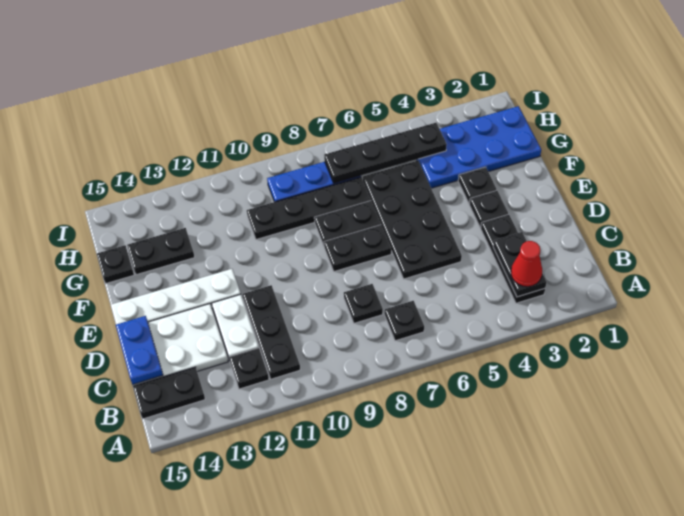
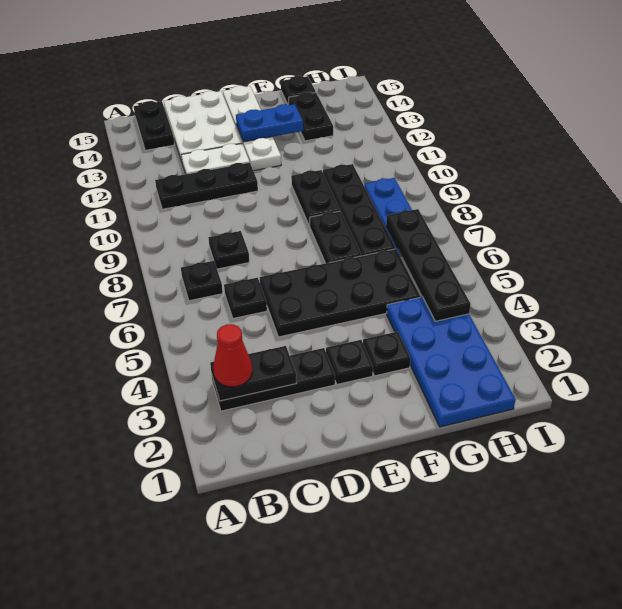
black 1x1 plate [229,348,269,389] -> black 1x1 plate moved to [224,278,267,318]
blue 1x2 plate [116,316,163,385] -> blue 1x2 plate moved to [236,104,303,142]
black 1x2 plate [324,225,391,272] -> black 1x2 plate moved to [291,170,340,226]

